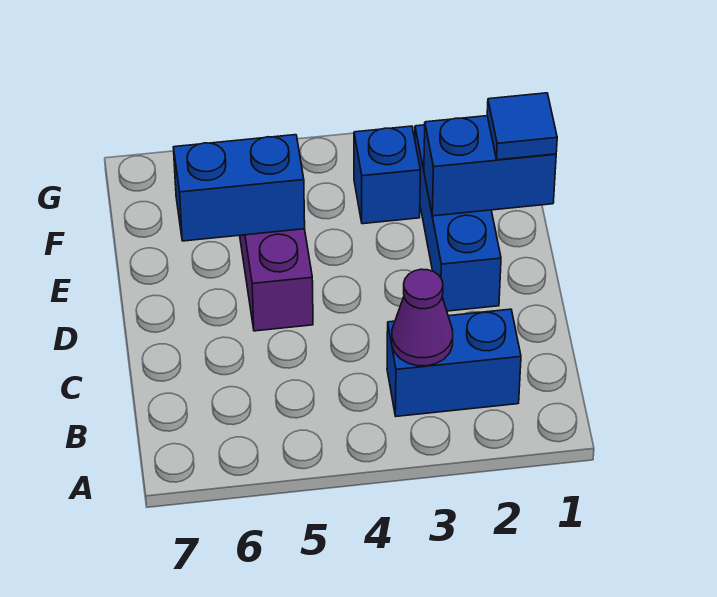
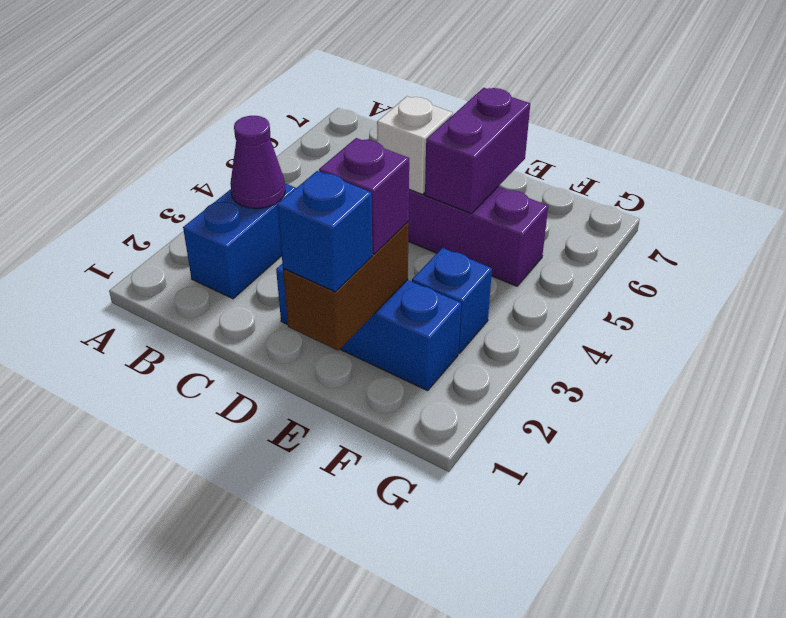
none -> white 1x1 brick [377,97,453,194]
blue 1x2 brick [424,116,556,216] -> brown 1x2 brick [283,222,409,350]
blue 1x1 tile [487,93,557,160] -> blue 1x1 brick [277,171,372,292]
none -> purple 1x1 brick [319,138,409,254]
blue 1x2 brick [173,135,305,241] -> purple 1x2 brick [425,88,530,214]

